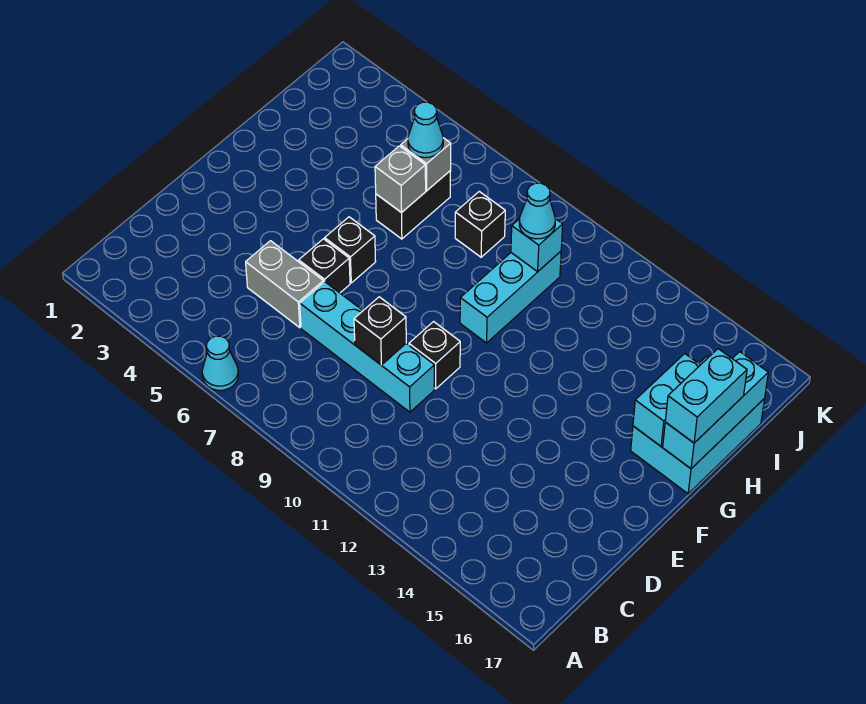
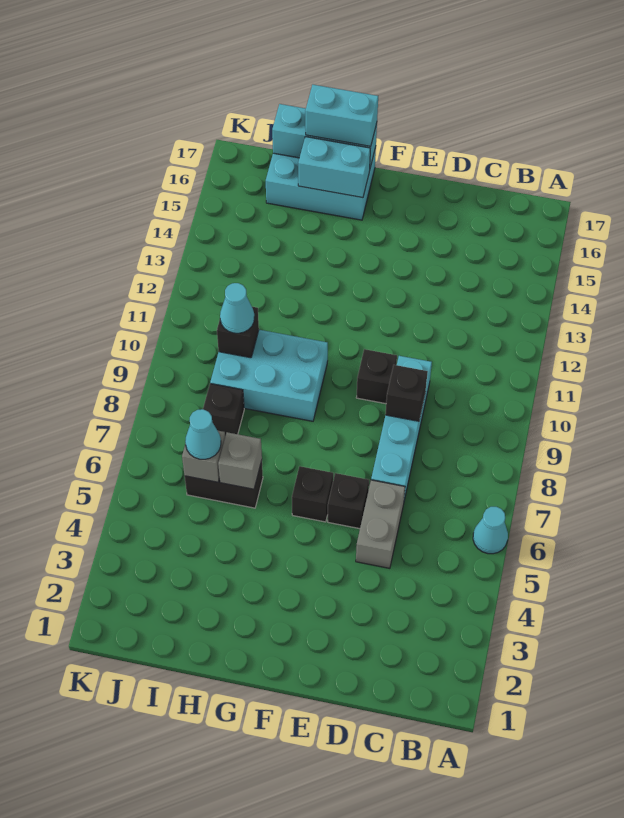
cyan 1x3 brick [460,251,561,343] -> cyan 2x3 brick [210,330,328,421]
cyan 1x1 brick [511,219,563,272] -> black 1x1 brick [217,307,259,358]

